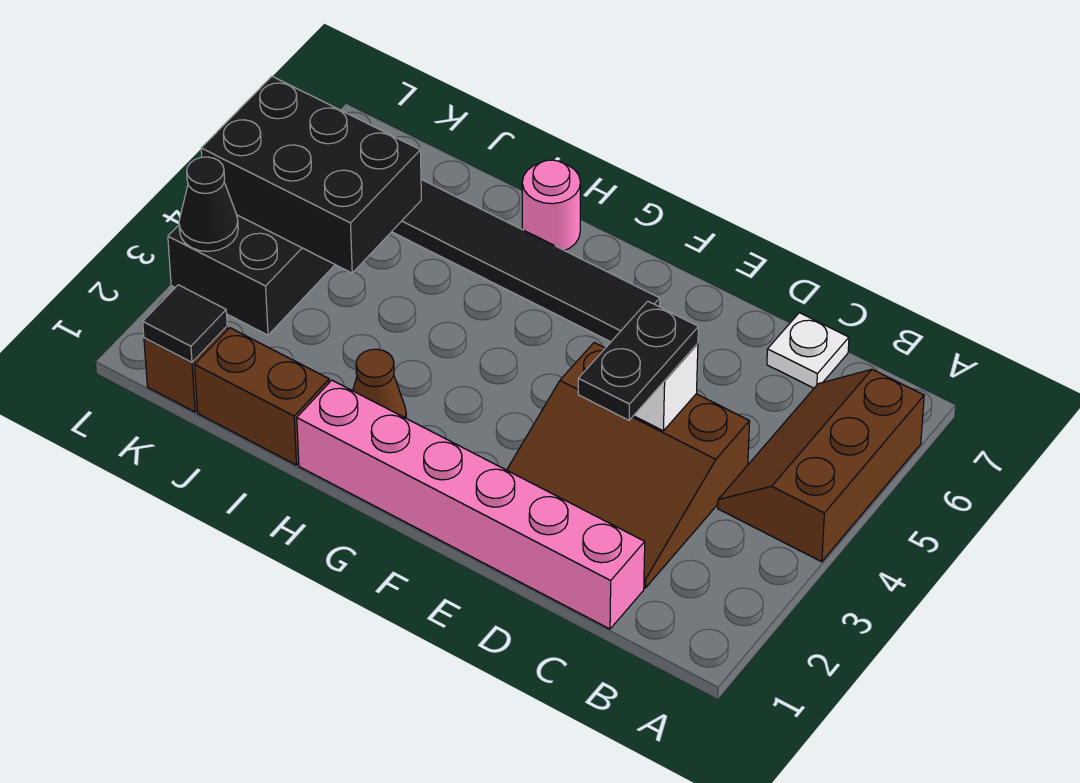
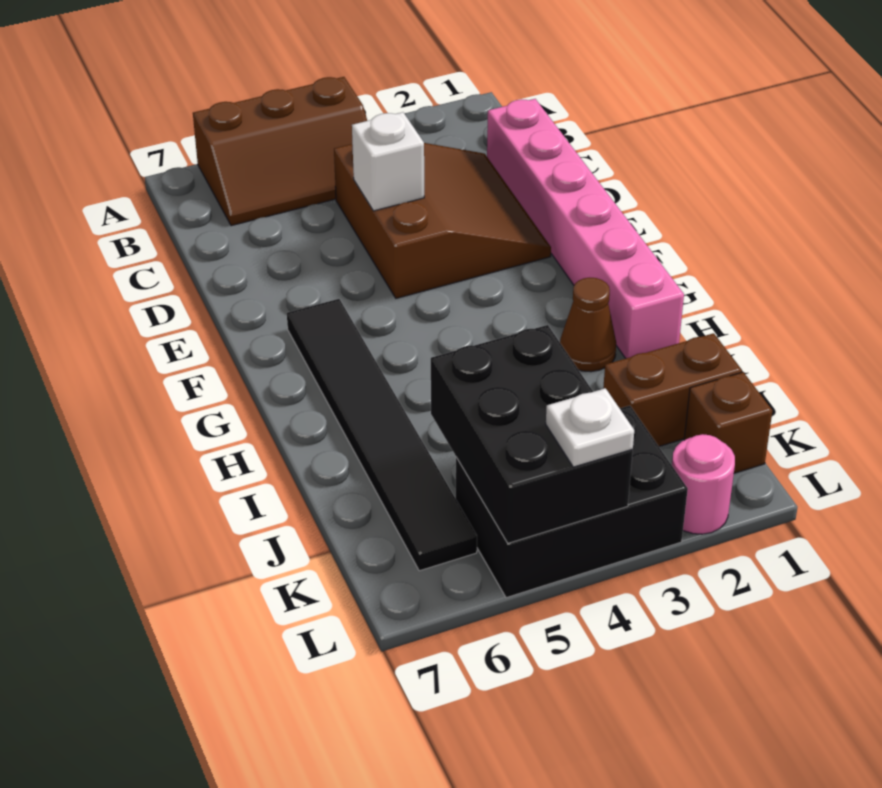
white 1x1 plate [767,313,849,388] -> white 1x1 plate moved to [546,388,634,467]
black 1x2 plate [578,301,698,420] -> none
pink 1x1 round brick [522,160,581,250] -> pink 1x1 round brick moved to [672,434,735,534]
brown 1x2 brick [195,328,329,465] -> brown 1x2 brick turned to [603,333,742,446]
black 1x1 tile [143,285,227,362] -> none
black 1x1 cone [179,157,238,251] -> none

